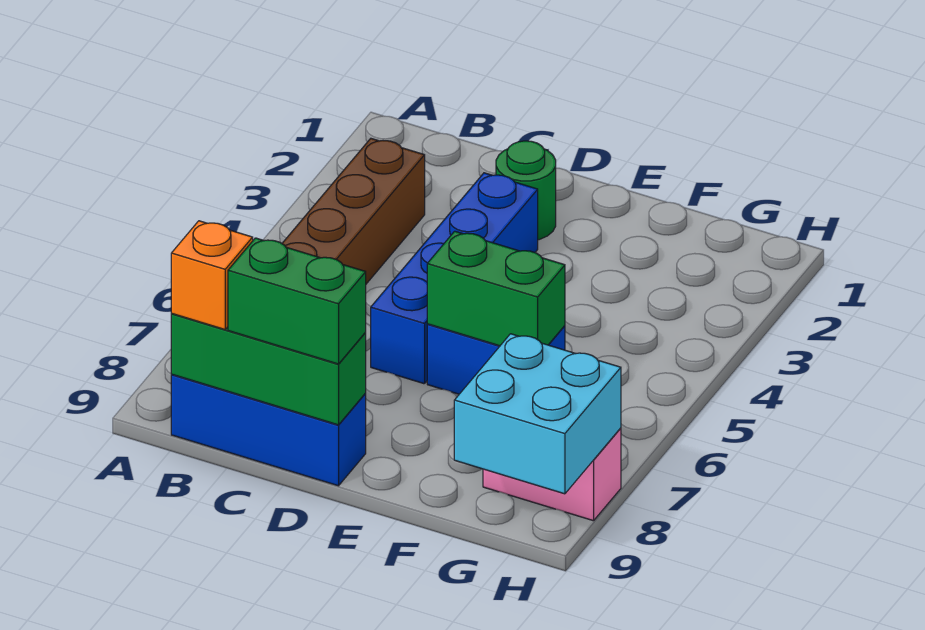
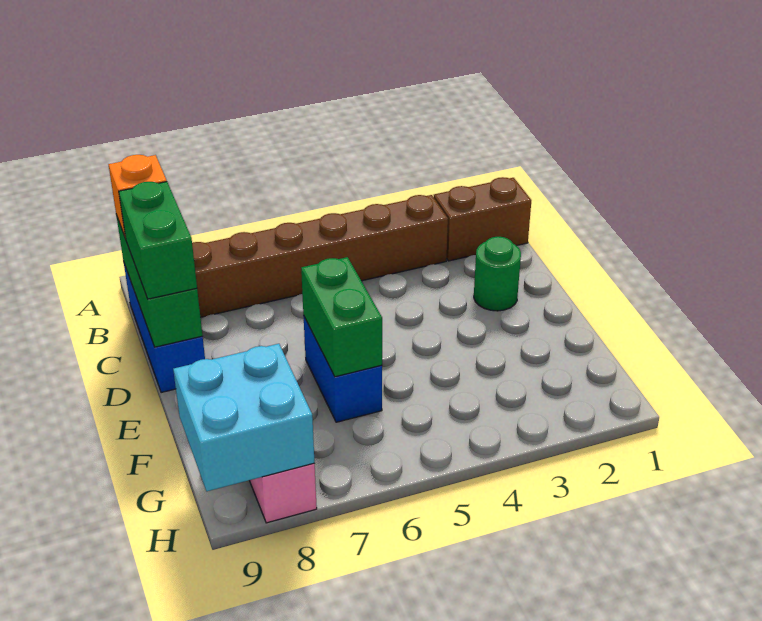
none -> brown 1x2 brick [434,177,531,261]
blue 1x4 brick [371,173,538,384] -> none

